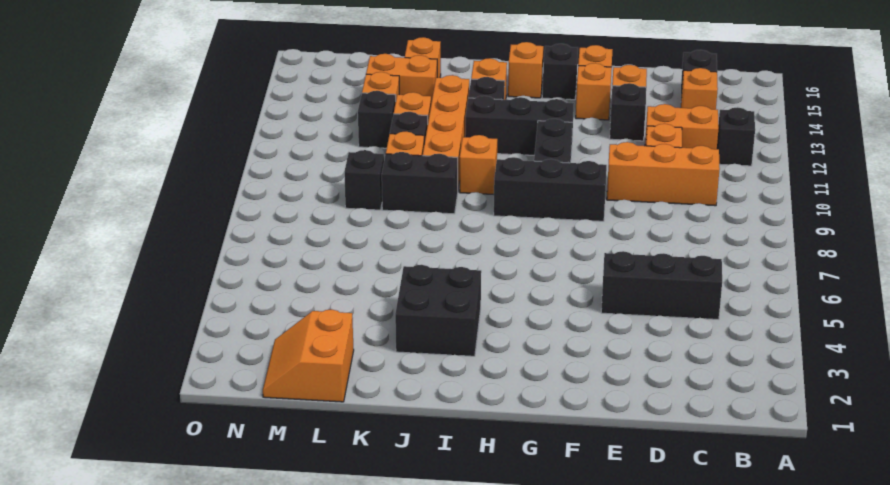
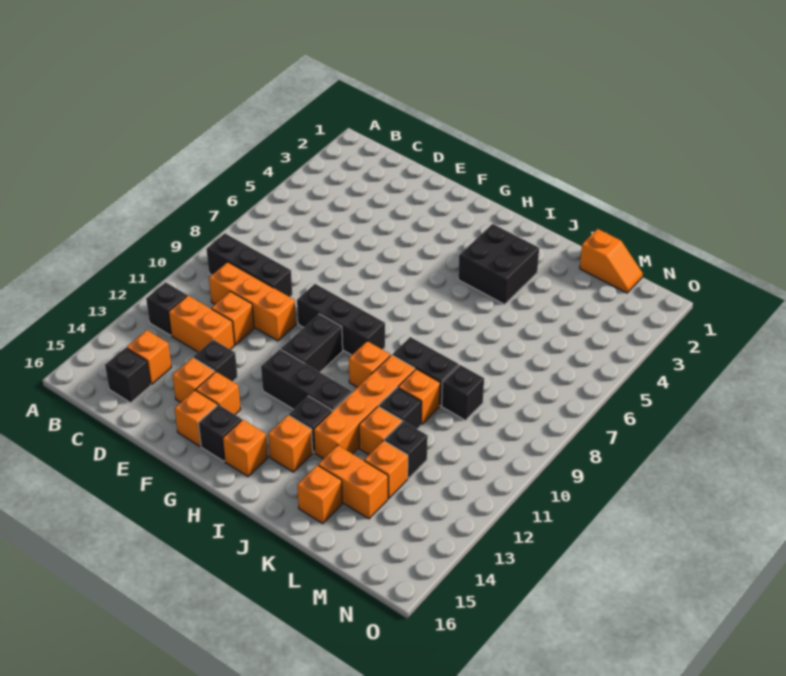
black 1x3 brick [601,251,722,319] -> black 1x3 brick moved to [207,234,292,297]
orange 2x2 slope [263,309,354,402] -> orange 1x2 slope [580,229,643,293]

